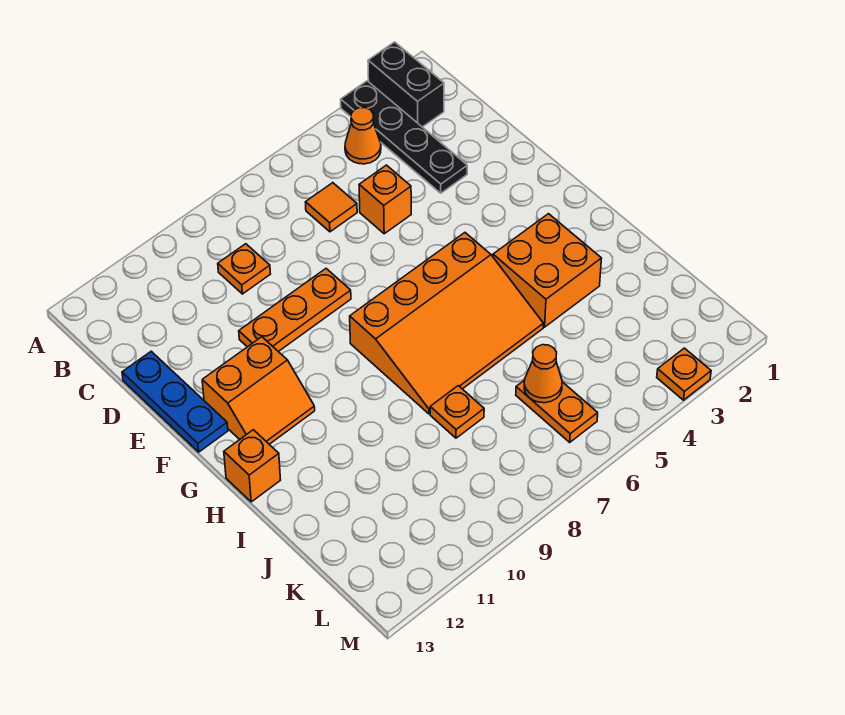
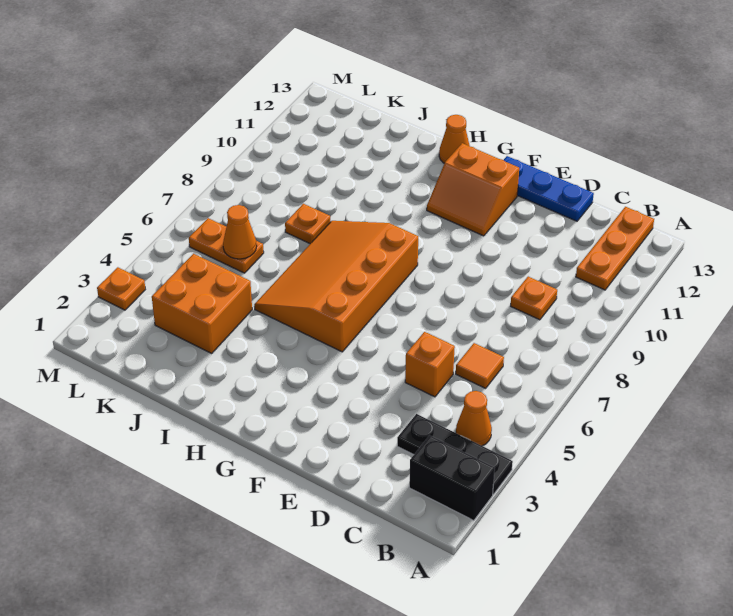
black 1x4 plate [341,81,467,193] -> black 1x3 plate [397,414,513,494]
orange 1x3 plate [239,269,351,352] -> orange 1x3 plate moved to [576,207,654,290]
orange 2x2 slope [202,337,315,444] -> orange 2x2 slope turned to [427,143,519,236]
orange 2x2 brick [493,214,602,327] -> orange 2x2 brick moved to [152,254,252,353]
orange 1x1 brick [224,430,280,502] -> orange 1x1 cone [439,115,470,163]

